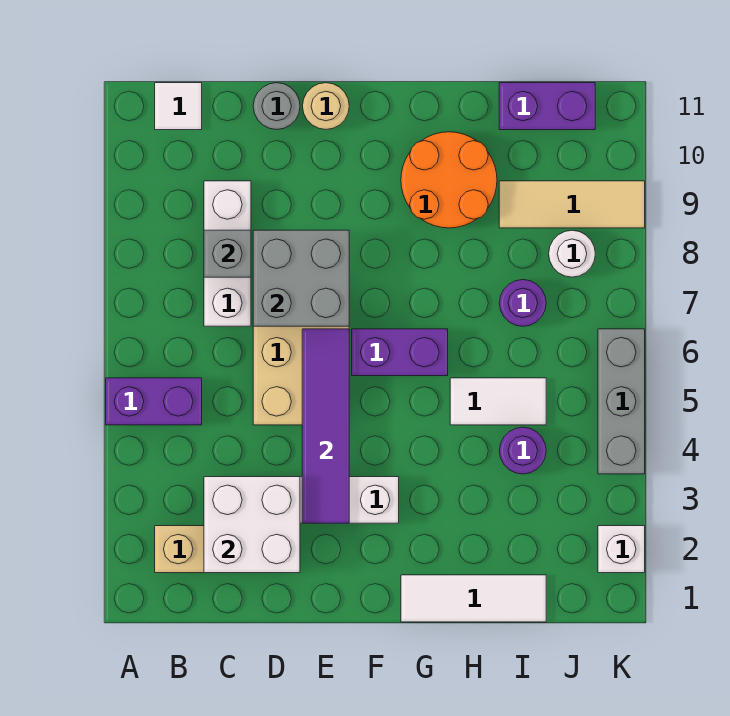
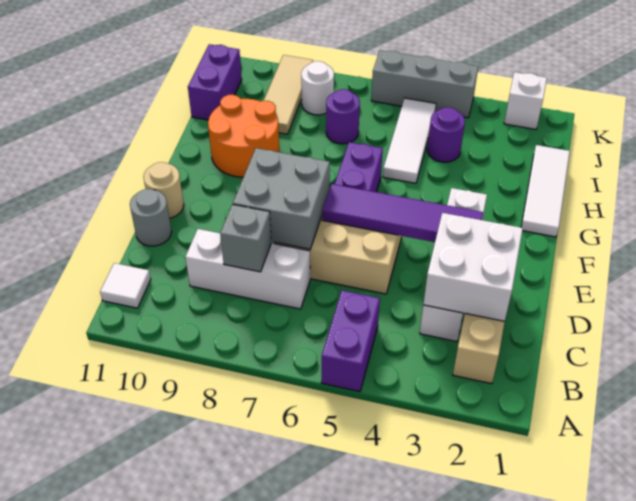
white 1x2 tile [450,378,546,425] -> white 1x3 tile [383,98,436,183]

